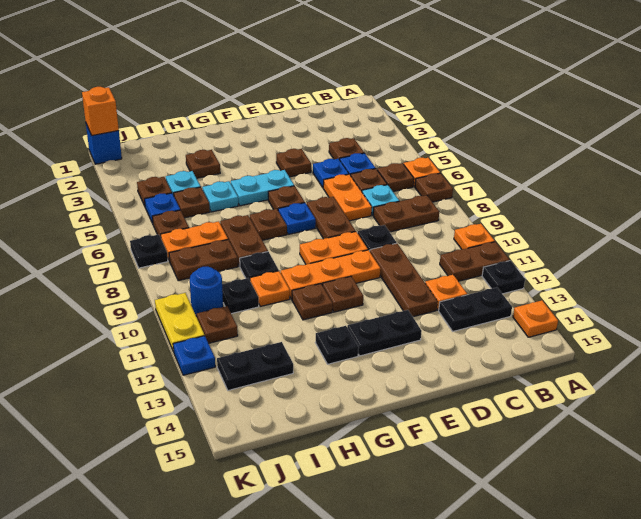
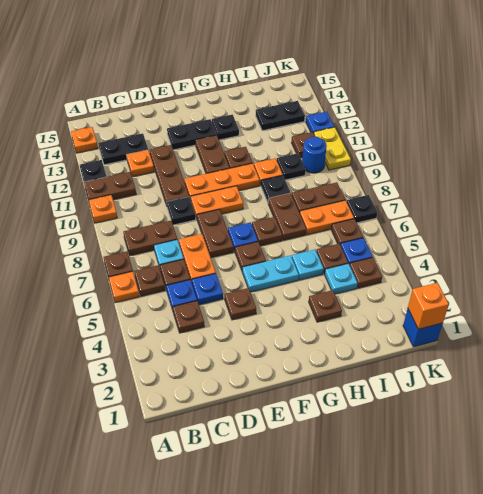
brown 1x1 plate [323,276,363,312] -> brown 1x2 plate [195,135,229,174]

